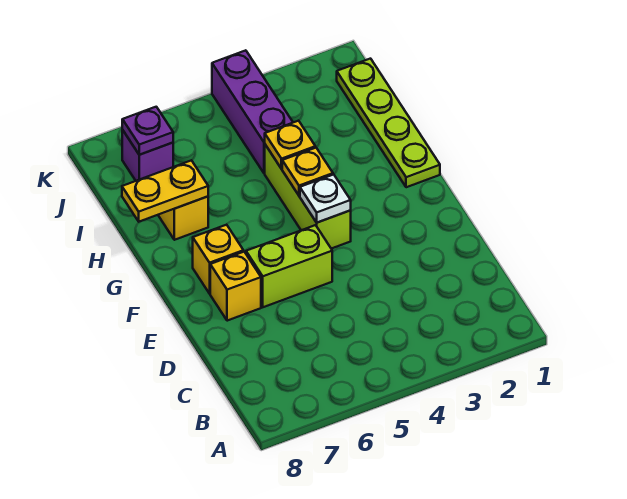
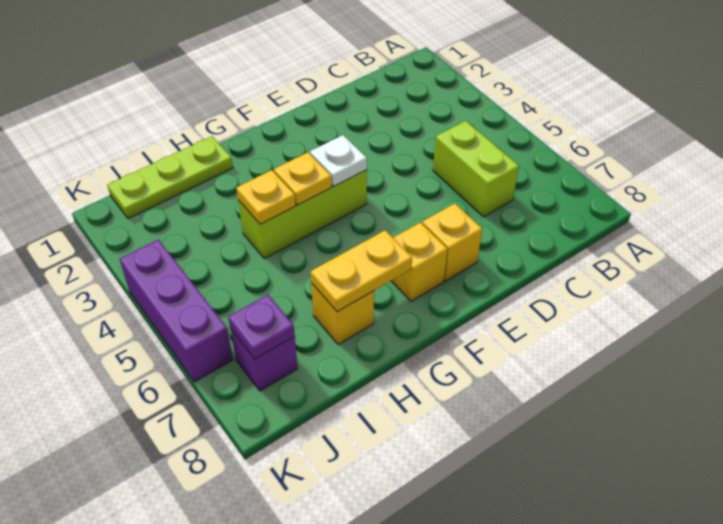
lime 1x2 brick [246,225,332,307] -> lime 1x2 brick moved to [433,121,519,217]
lime 1x4 plate [337,59,440,187] -> lime 1x3 plate [107,136,233,219]
yellow 1x2 plate [122,160,208,222] -> yellow 1x2 plate turned to [311,230,412,312]
purple 1x3 brick [212,50,293,173] -> purple 1x3 brick turned to [120,240,233,382]

